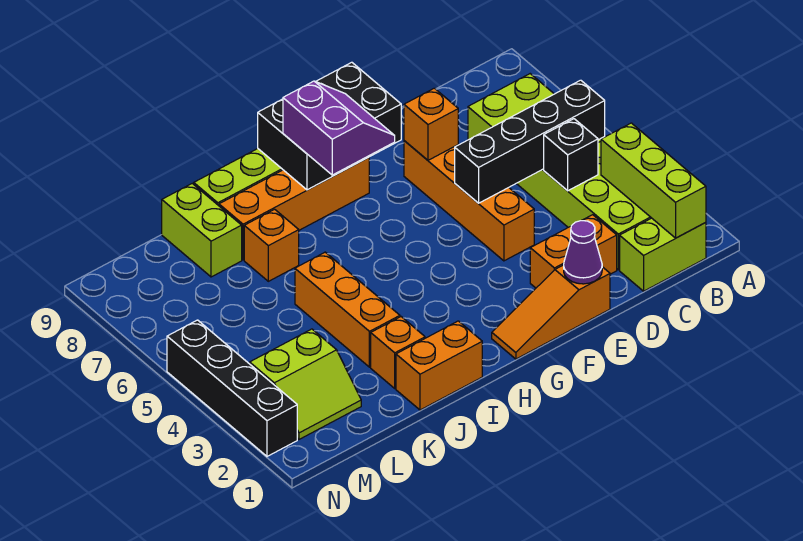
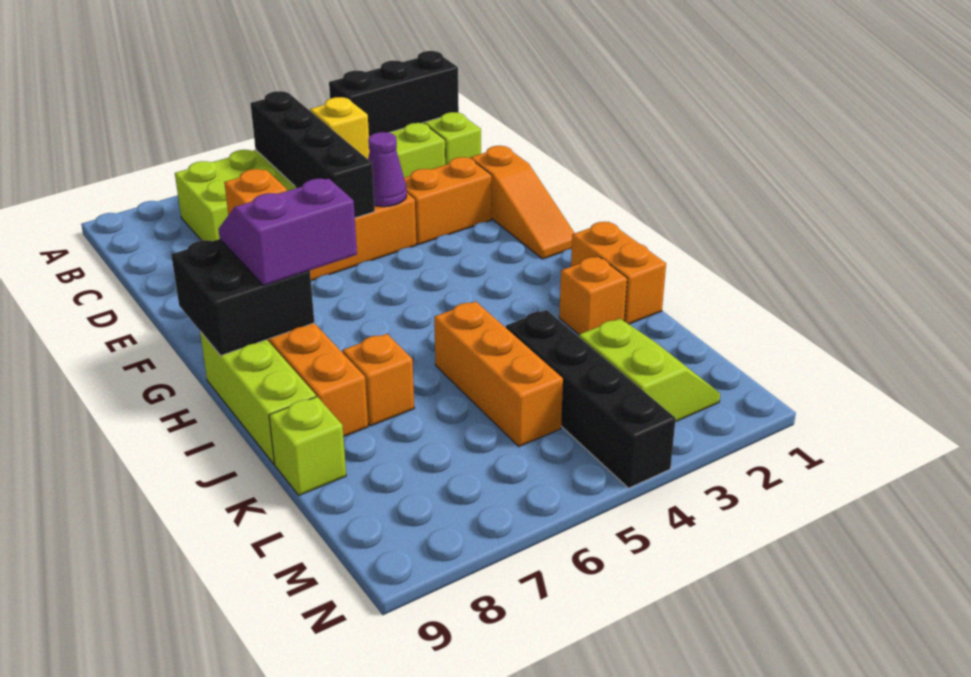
lime 1x3 brick [601,123,706,238] -> black 1x3 brick [329,51,459,136]
black 1x1 brick [544,119,598,191] -> yellow 1x1 brick [310,97,370,159]
orange 1x2 brick [530,215,617,288] -> orange 1x2 brick turned to [404,157,491,245]
purple 1x1 cone [564,221,602,284] -> purple 1x1 cone moved to [368,132,407,207]
black 2x3 brick [258,62,401,190] -> black 2x2 brick [171,239,314,356]
orange 1x3 brick [295,252,400,367] -> orange 1x3 brick turned to [434,301,563,446]
lime 1x2 brick [162,184,242,277] -> lime 1x1 brick [269,397,346,495]
black 1x4 brick [167,320,297,456] -> black 1x4 brick turned to [506,310,676,488]

